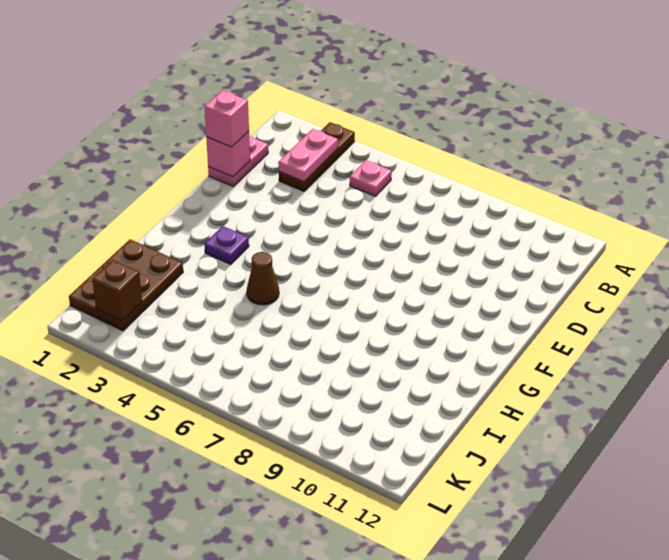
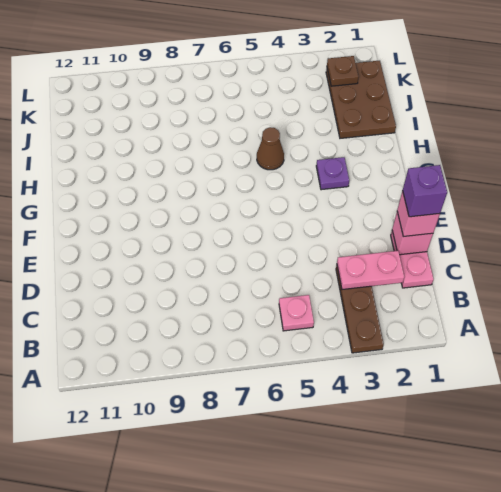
pink 1x2 plate [278,129,338,182] -> pink 1x2 plate turned to [337,251,404,290]
none -> purple 1x1 brick [403,165,447,217]
brown 1x1 brick [92,260,142,321] -> brown 1x1 plate [327,56,359,86]

